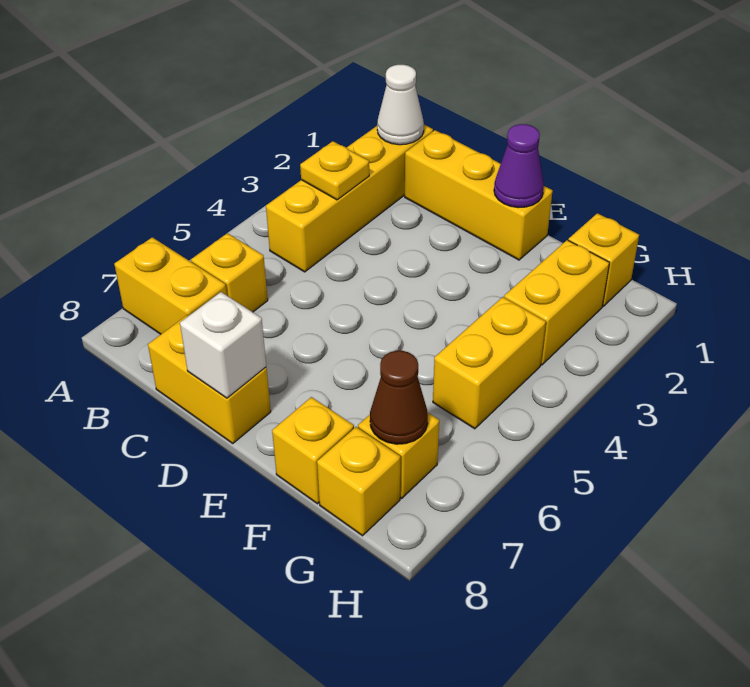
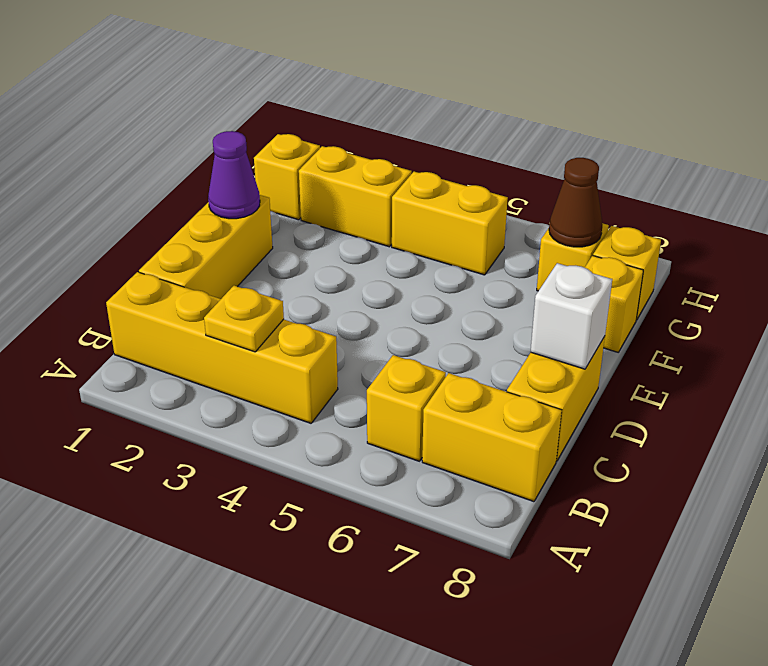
yellow 1x2 brick [114,237,227,334] -> yellow 1x2 brick turned to [422,373,562,502]
white 1x1 cone [377,65,424,145] -> none

